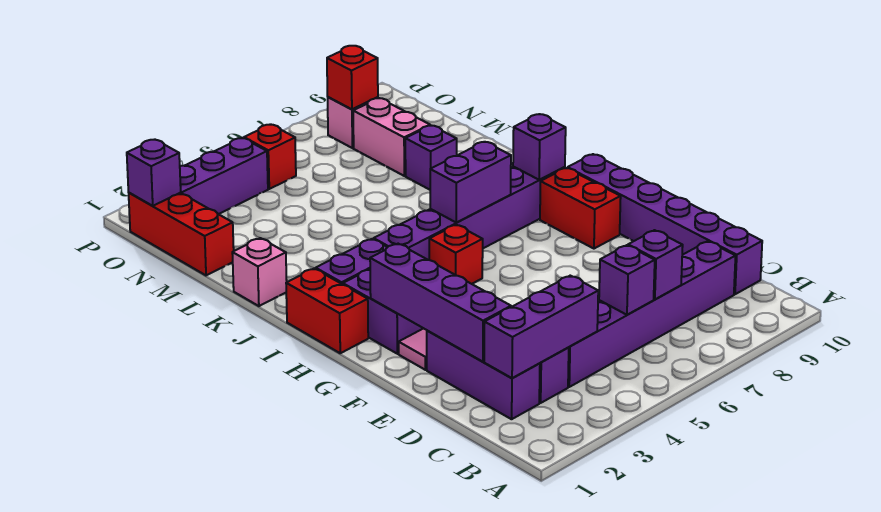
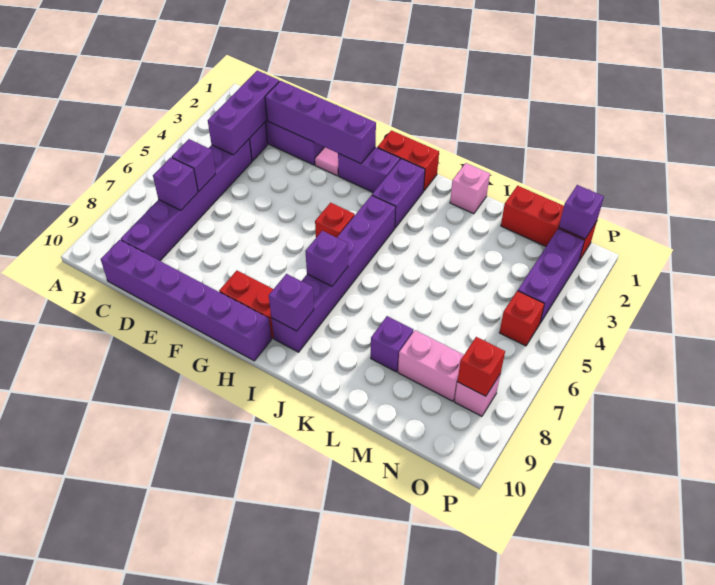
purple 1x2 brick [430,142,511,223] -> purple 1x1 brick [305,231,348,286]

